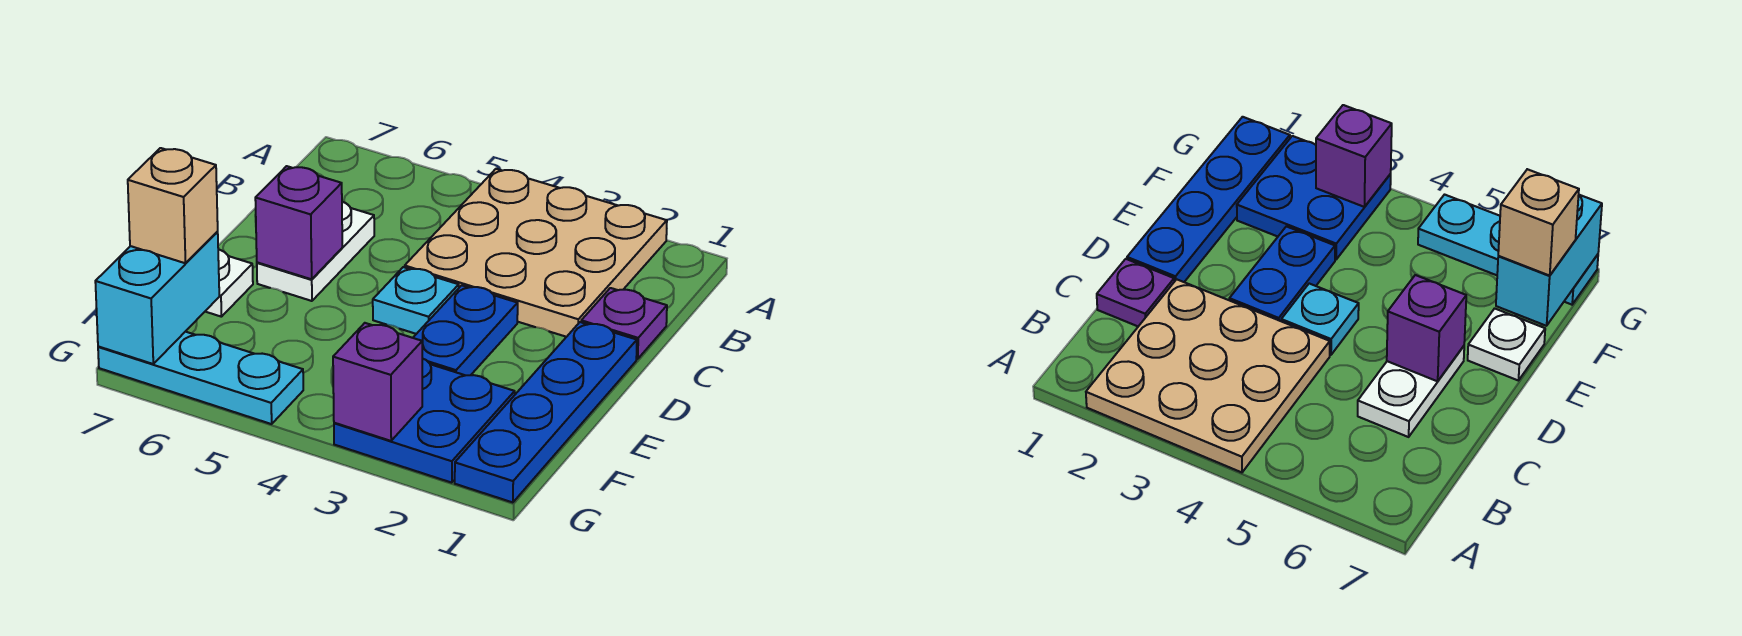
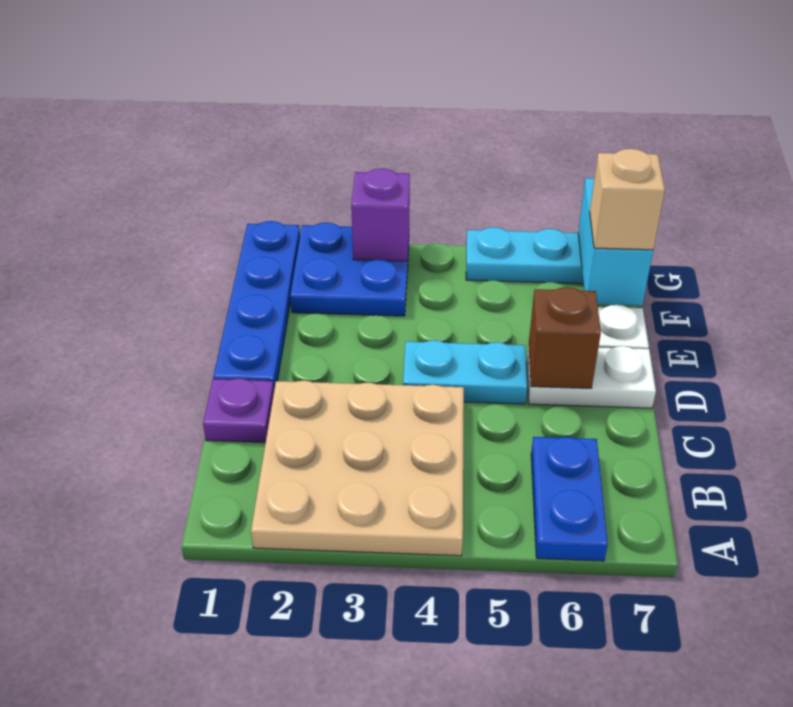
white 1x2 plate [257,202,374,301] -> white 1x2 plate turned to [527,346,656,408]
blue 1x2 plate [413,285,518,375] -> blue 1x2 plate moved to [531,437,608,561]
cyan 1x1 plate [373,267,459,334] -> cyan 1x2 plate [403,340,528,404]
purple 1x1 brick [255,166,342,279] -> brown 1x1 brick [528,287,601,388]

